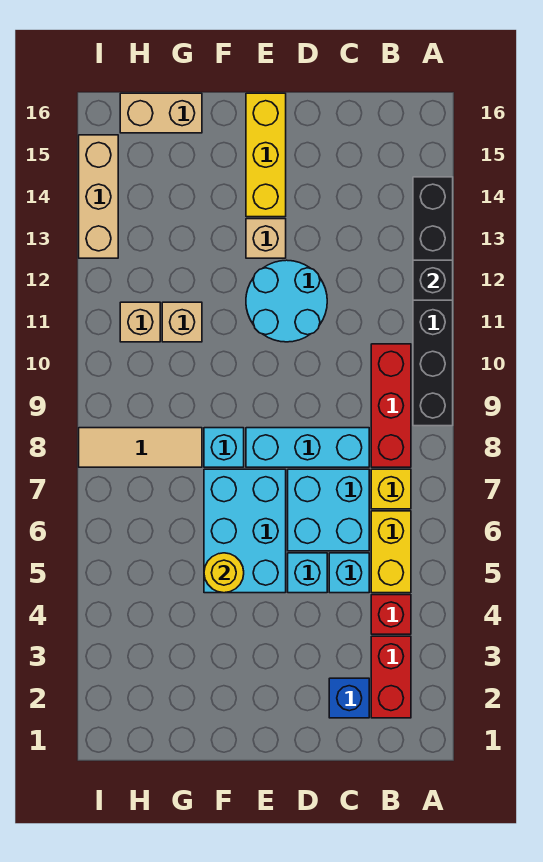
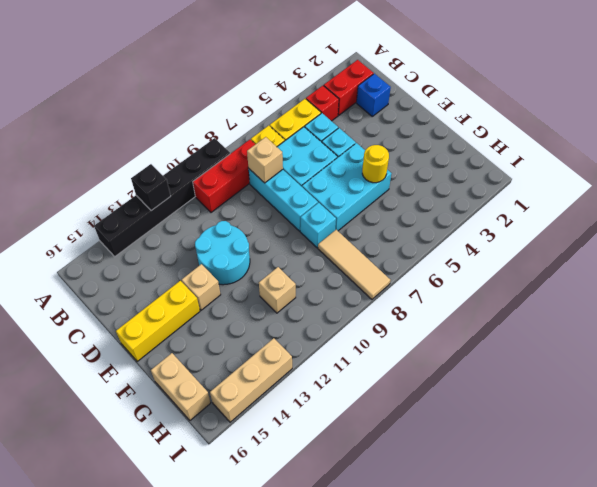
tan 1x1 brick [120,302,160,342] -> tan 1x1 brick moved to [247,137,283,183]

